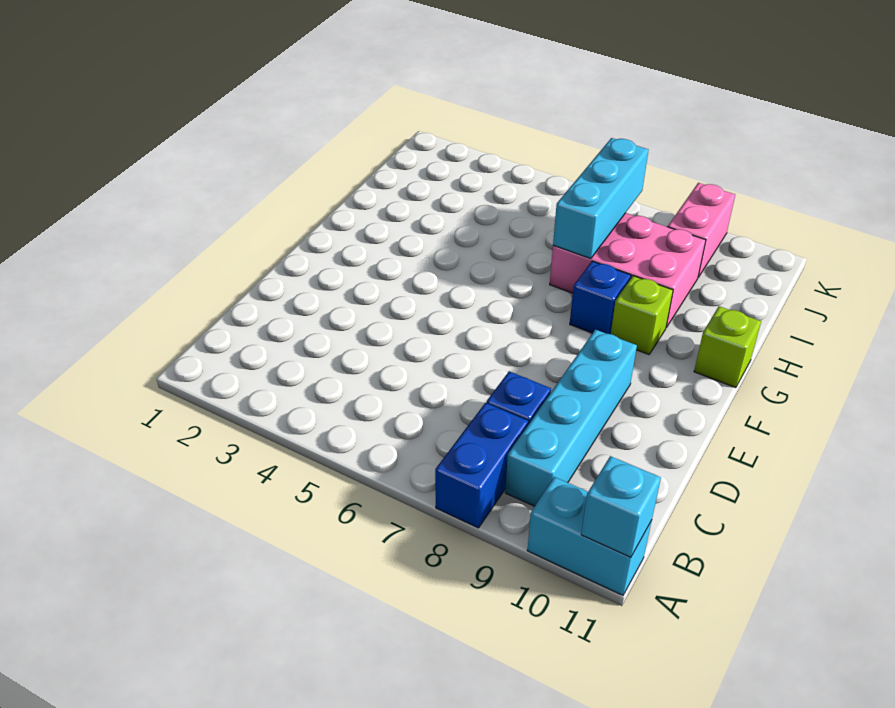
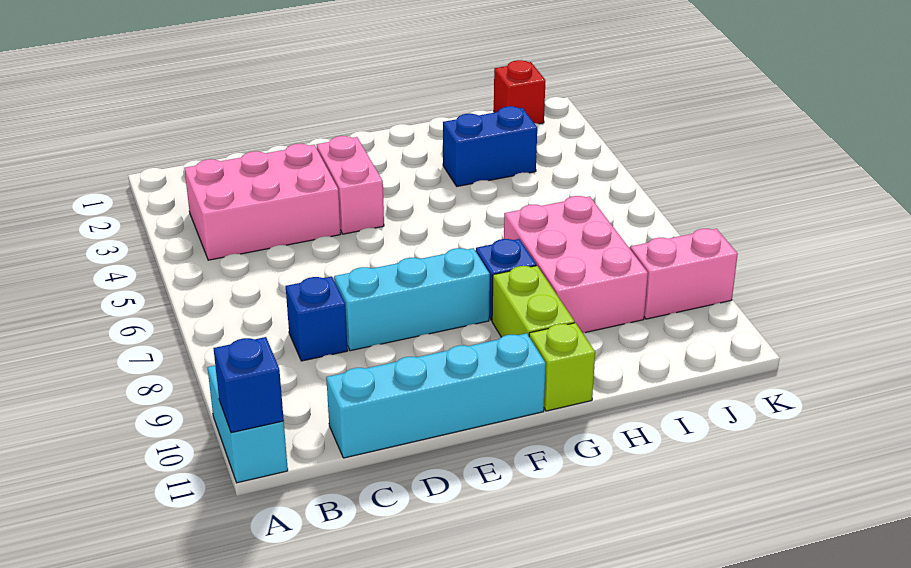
blue 1x2 brick [435,403,528,528] -> blue 1x2 brick moved to [443,106,537,186]
cyan 1x1 brick [581,456,661,558] -> blue 1x1 brick [213,337,284,433]
none -> pink 2x3 brick [185,144,341,260]
cyan 1x4 brick [505,329,637,506] -> cyan 1x4 brick moved to [326,333,546,458]
none -> pink 1x2 brick [317,136,384,234]
lime 1x1 brick [611,276,673,355] -> lime 1x2 brick [492,266,575,337]
cyan 1x3 brick [553,138,648,259] -> cyan 1x3 brick moved to [334,248,490,351]
none -> red 1x1 brick [494,60,545,124]

